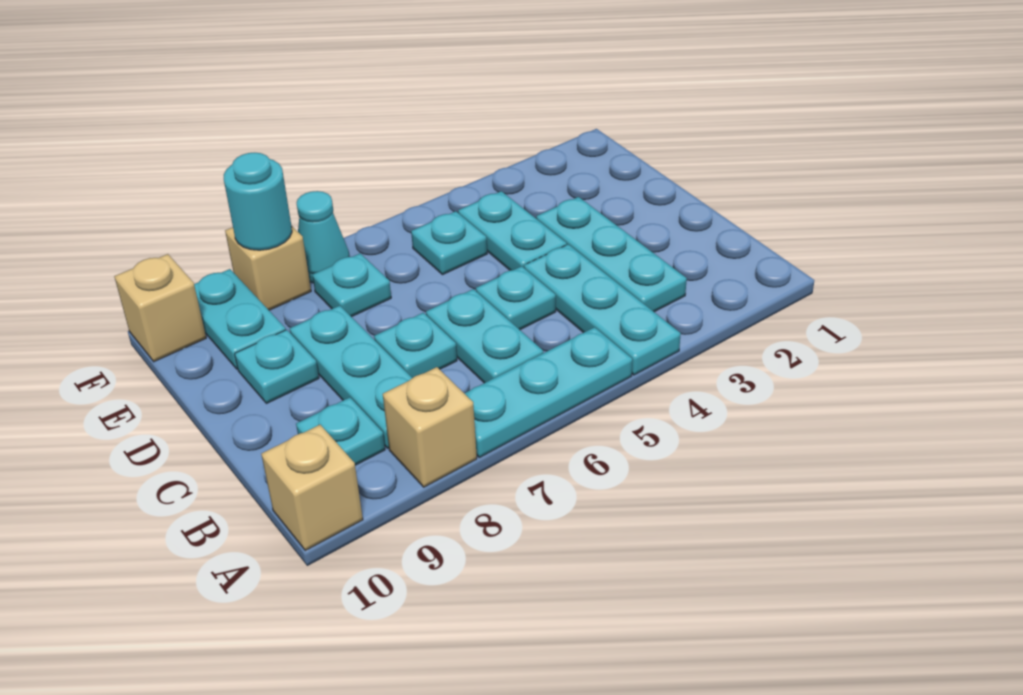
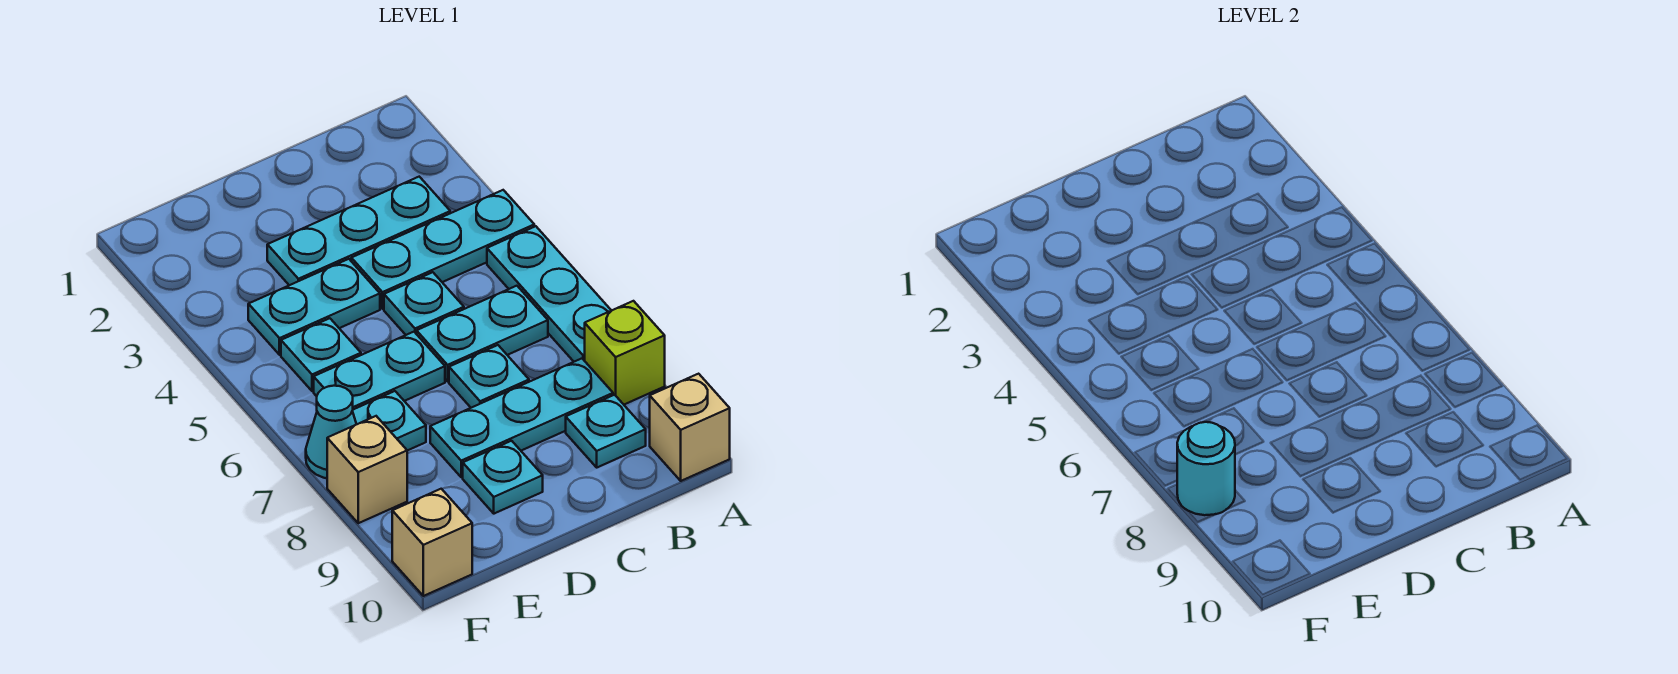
tan 1x1 brick [383,367,477,487] -> lime 1x1 brick [585,301,665,404]
cyan 1x2 plate [194,269,286,369] -> cyan 1x2 plate moved to [314,332,445,409]

